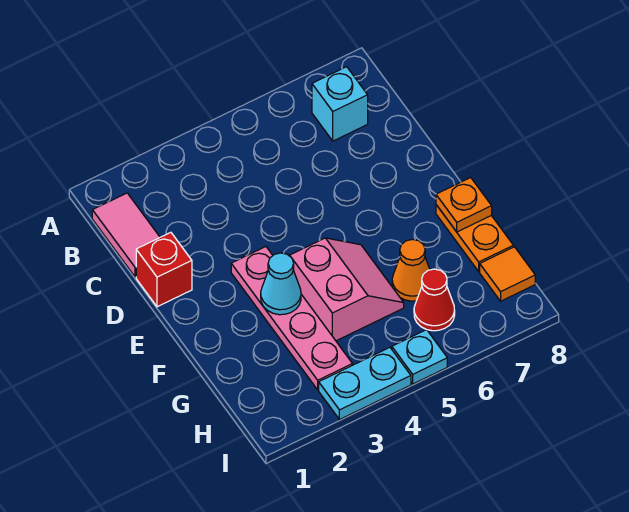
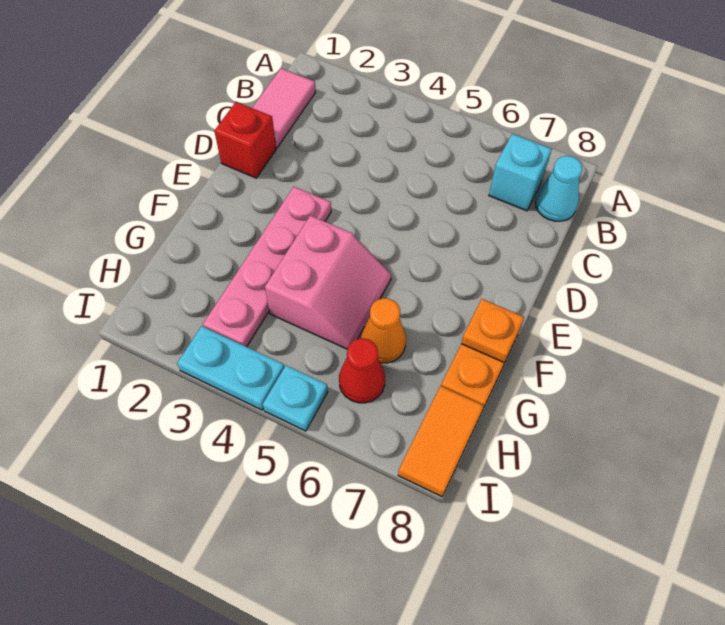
cyan 1x1 cone [261,253,301,315] -> cyan 1x1 cone moved to [535,156,582,221]
orange 1x1 tile [480,247,535,301] -> orange 1x2 tile [398,386,484,497]

